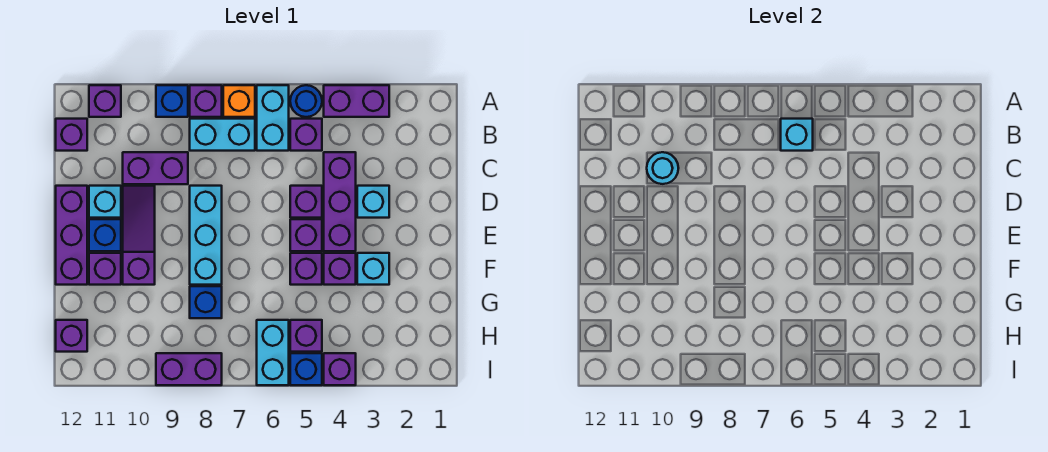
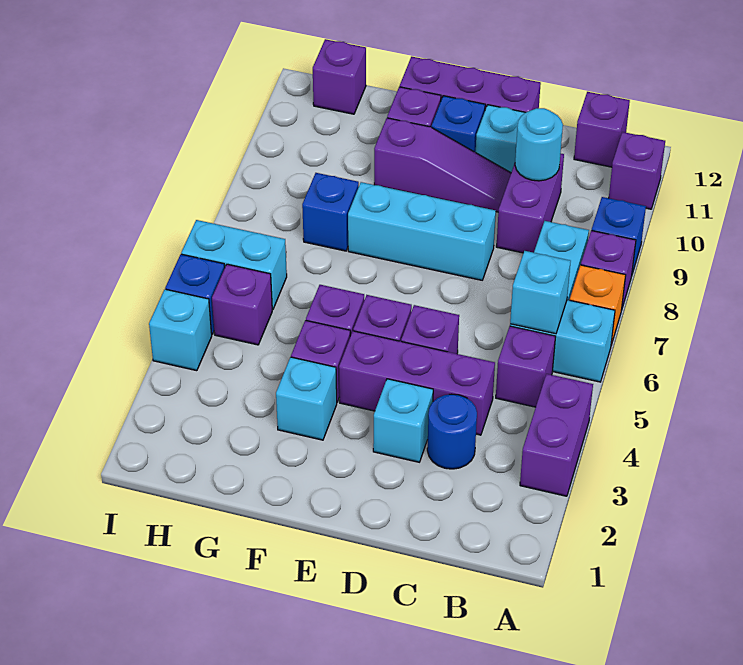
blue 1x1 round brick [290,85,322,117] -> blue 1x1 round brick moved to [427,394,477,469]
purple 1x1 brick [324,353,356,385] -> cyan 1x1 brick [149,289,212,371]
purple 1x2 brick [156,353,222,385] -> none

